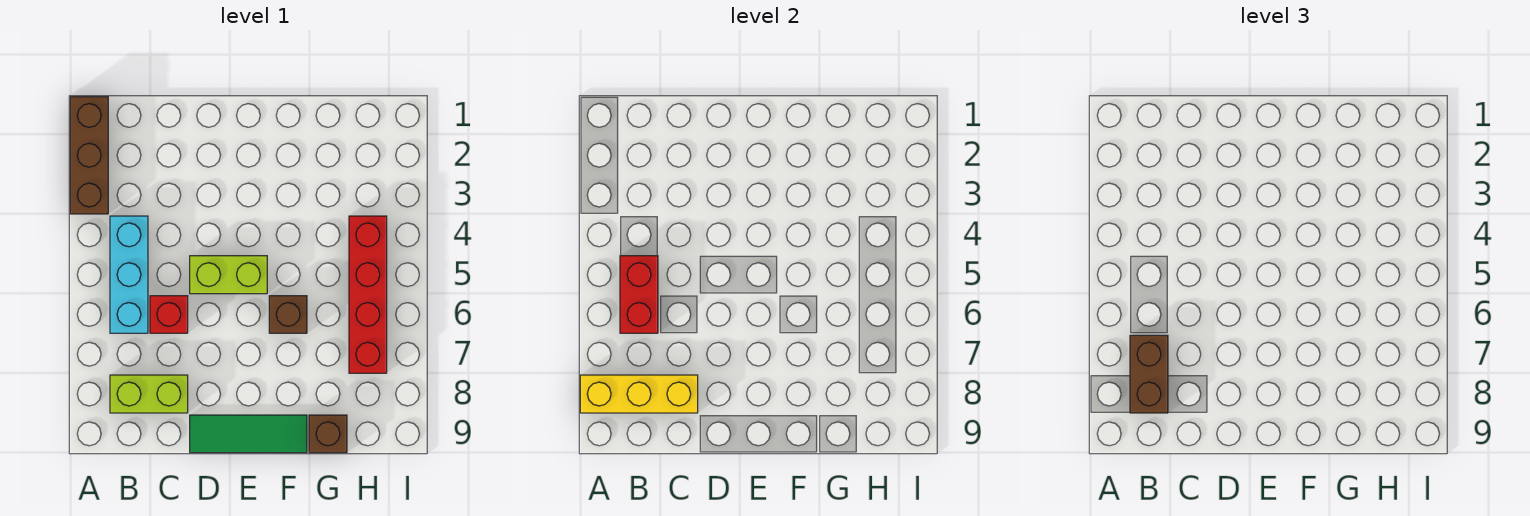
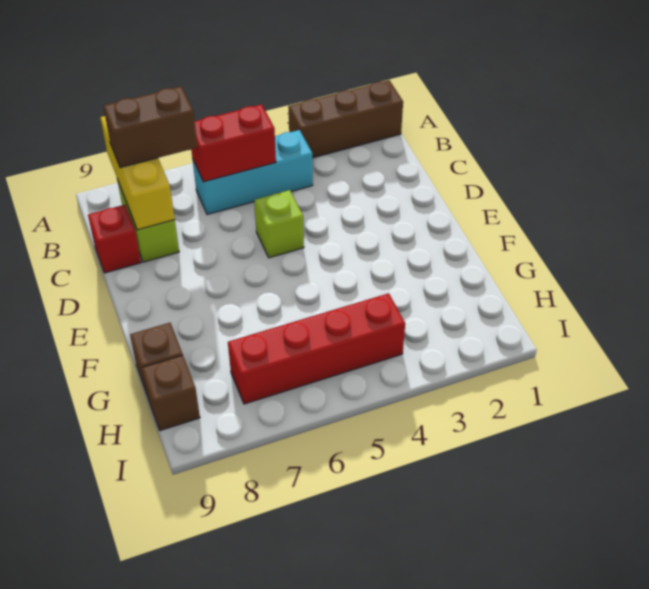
red 1x1 brick [150,296,188,333] -> red 1x1 brick moved to [88,205,141,273]
lime 1x2 brick [190,256,267,294] -> lime 1x1 brick [254,190,304,258]
green 1x3 tile [190,415,307,453] -> none
brown 1x1 brick [269,296,307,333] -> brown 1x1 brick moved to [142,355,200,431]

